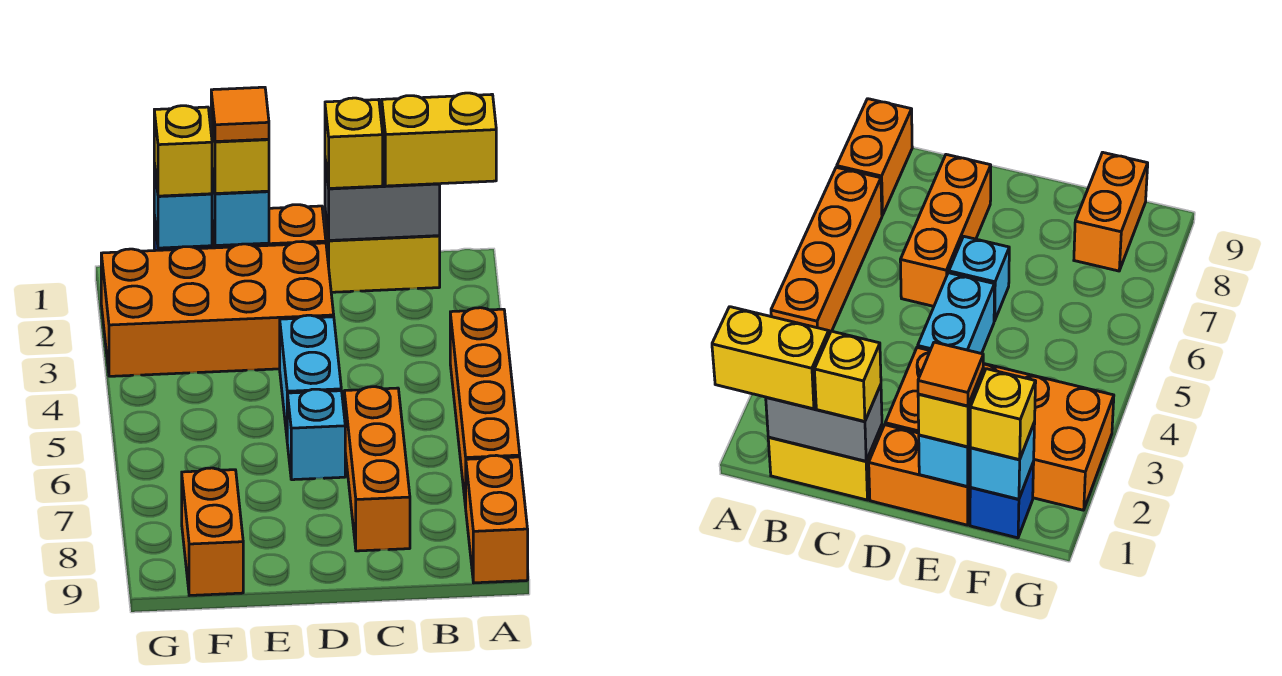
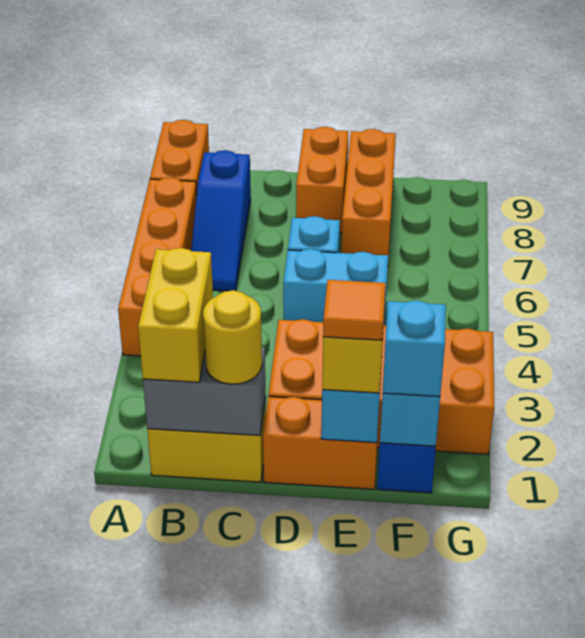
yellow 1x2 brick [382,93,496,186] -> yellow 1x2 brick turned to [138,248,213,382]
none -> blue 1x3 slope [191,150,251,291]
yellow 1x1 brick [325,98,383,188] -> yellow 1x1 round brick [203,290,262,384]
orange 1x3 brick [344,387,410,551] -> orange 1x3 brick moved to [341,129,396,257]
cyan 1x2 brick [280,315,341,435] -> cyan 1x2 brick turned to [283,249,388,325]
yellow 1x1 brick [154,106,212,196] -> cyan 1x1 brick [383,301,446,397]
orange 1x2 brick [182,468,243,596] -> orange 1x2 brick moved to [296,127,348,233]

